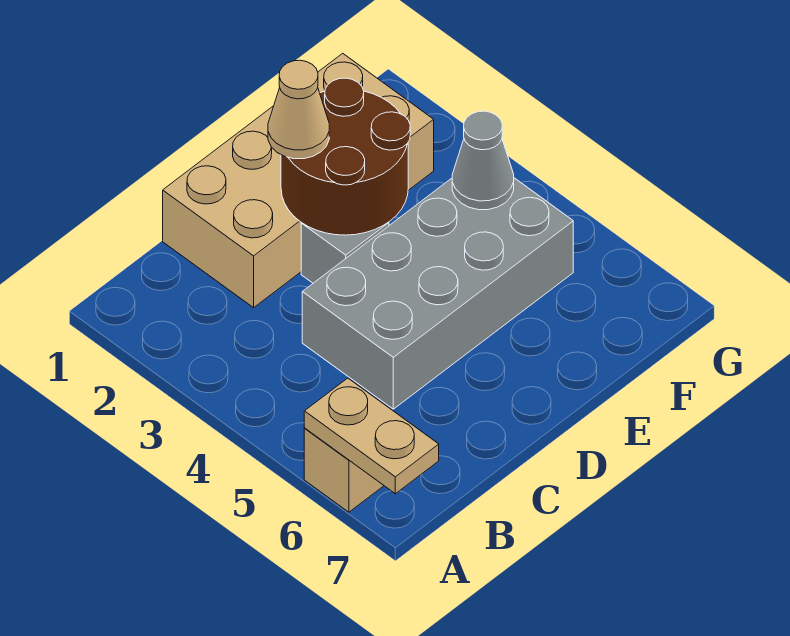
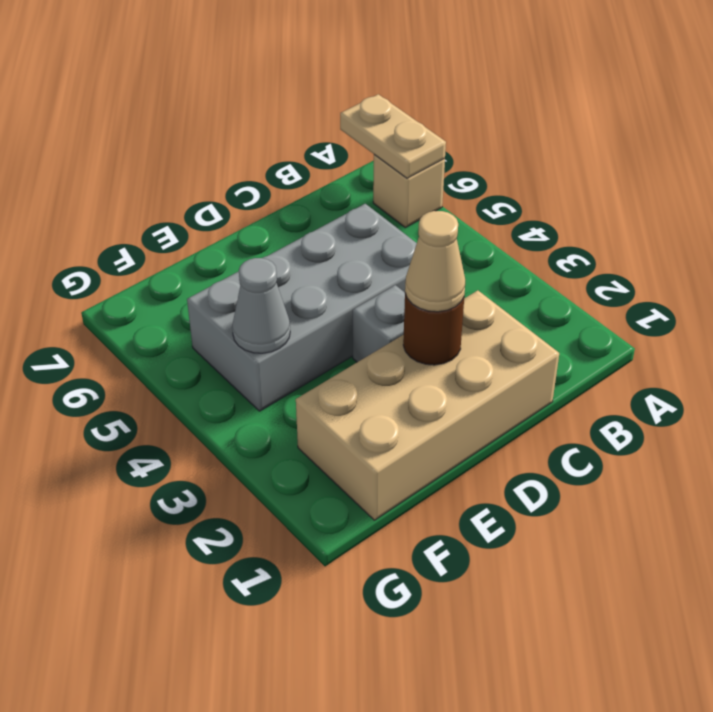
brown 2x2 round brick [281,78,410,235] -> brown 1x1 round brick [403,294,464,365]

